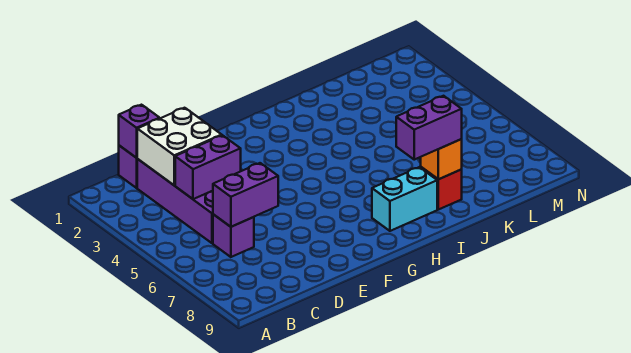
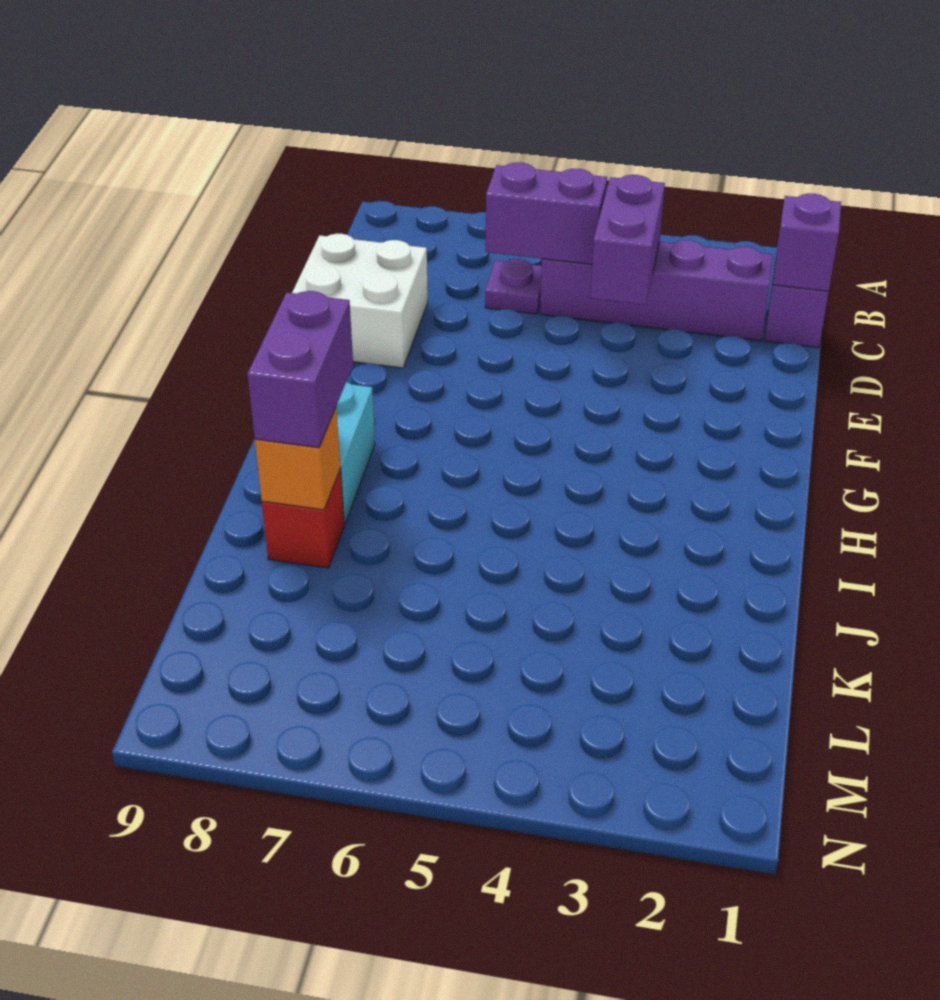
white 2x2 brick [137,108,222,185] -> white 2x2 brick moved to [292,234,428,368]
purple 1x1 brick [213,214,254,257] -> purple 1x1 plate [485,259,542,314]
purple 1x2 brick [213,163,278,227] -> purple 1x2 brick turned to [486,162,607,264]

